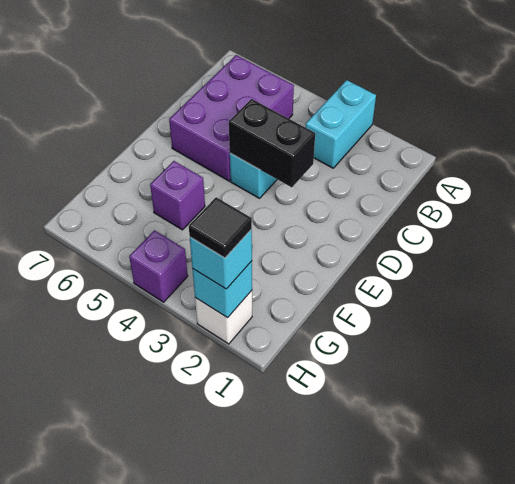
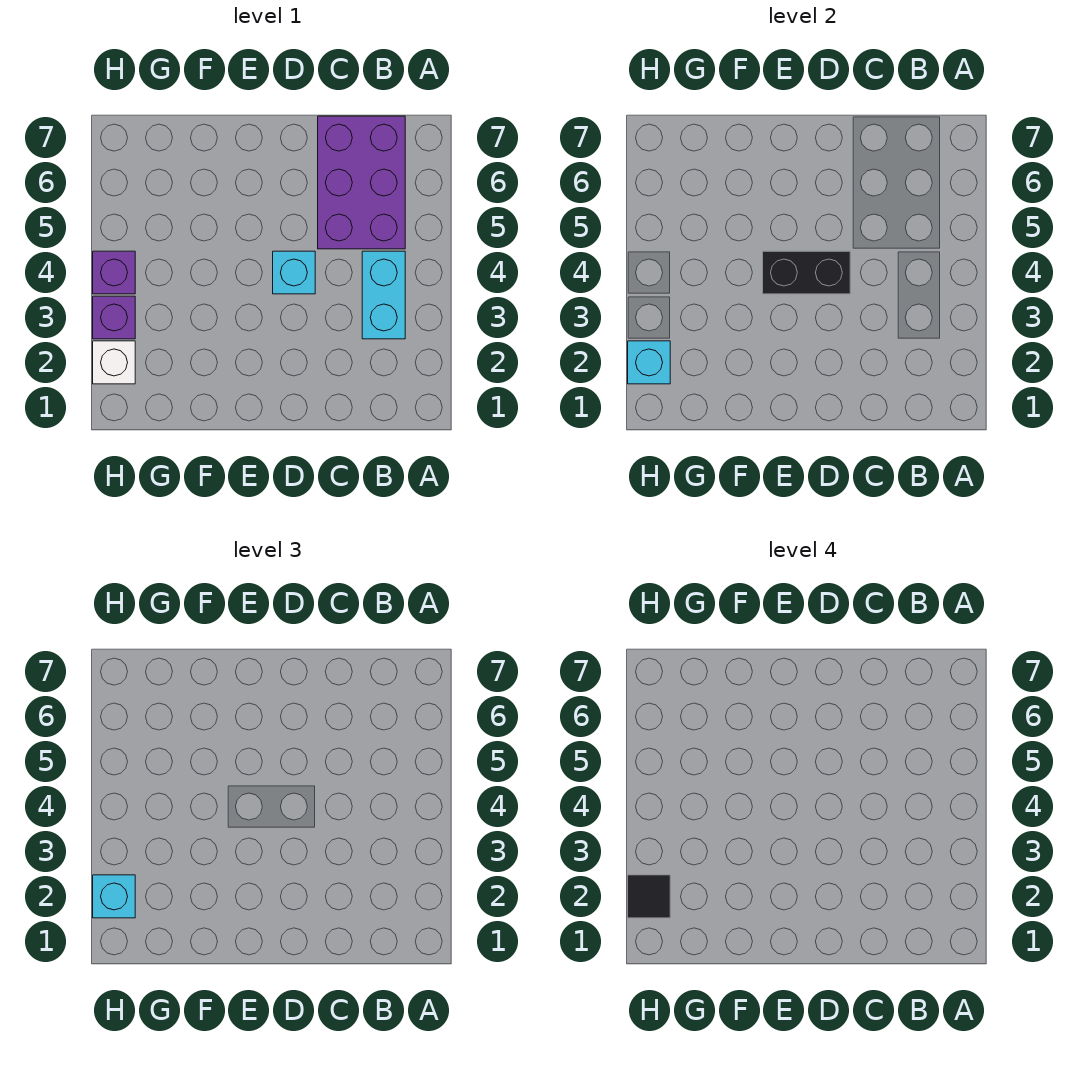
cyan 1x2 brick [306,80,376,168] -> cyan 1x2 brick turned to [362,251,405,339]
purple 2x3 brick [169,55,294,181] -> purple 2x3 brick turned to [318,116,405,249]
black 1x2 brick [229,99,315,187] -> black 1x2 brick turned to [763,251,850,294]
purple 1x1 brick [150,161,205,230] -> purple 1x1 brick moved to [93,296,135,339]

